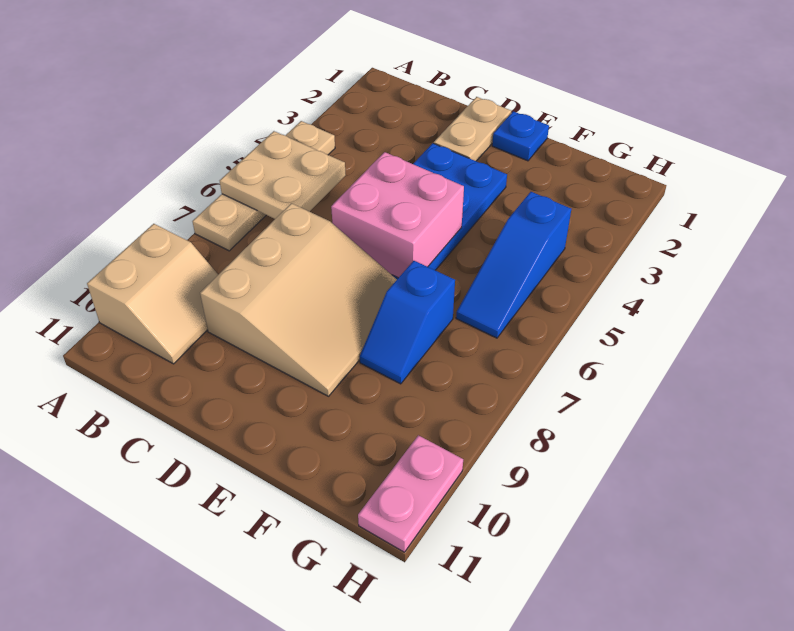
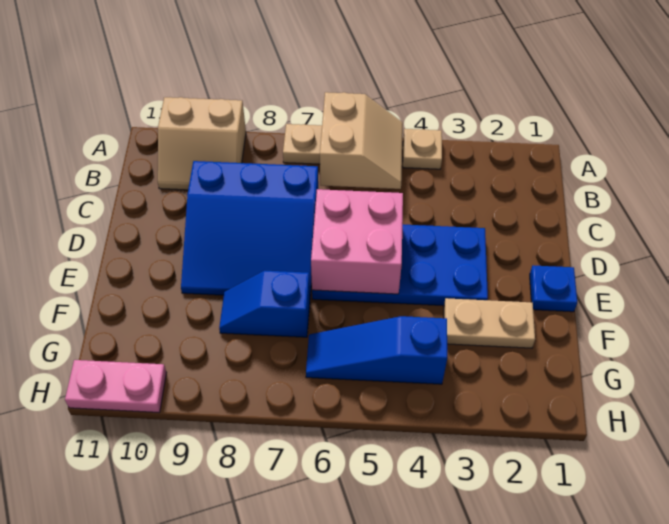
tan 2x2 plate [220,131,346,219] -> tan 2x2 slope [320,92,403,189]
tan 3x3 slope [200,203,397,396] -> blue 3x3 slope [181,161,318,296]
tan 1x2 plate [434,97,511,161] -> tan 1x2 plate moved to [444,298,535,348]

